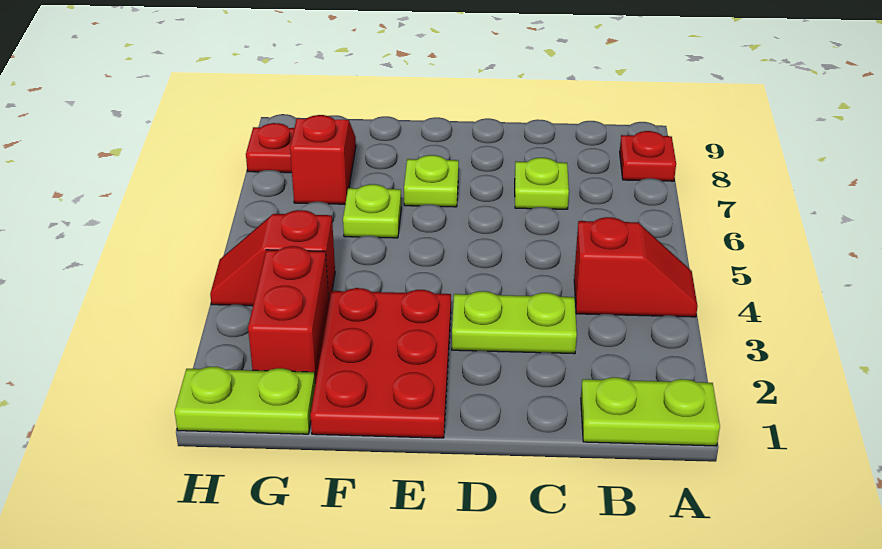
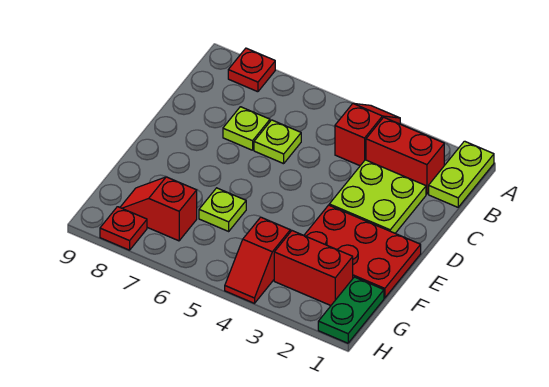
none -> red 1x2 brick [366,117,444,194]
lime 1x2 plate [452,291,577,354] -> lime 2x2 plate [329,160,426,233]
lime 1x1 plate [404,155,459,207] -> lime 1x1 plate moved to [254,120,301,164]
lime 1x2 plate [175,367,315,434] -> green 1x2 plate [318,277,384,343]

